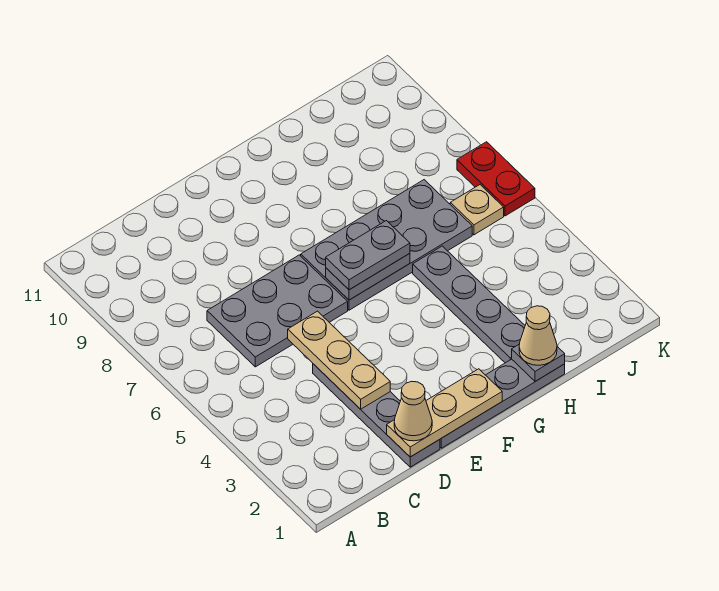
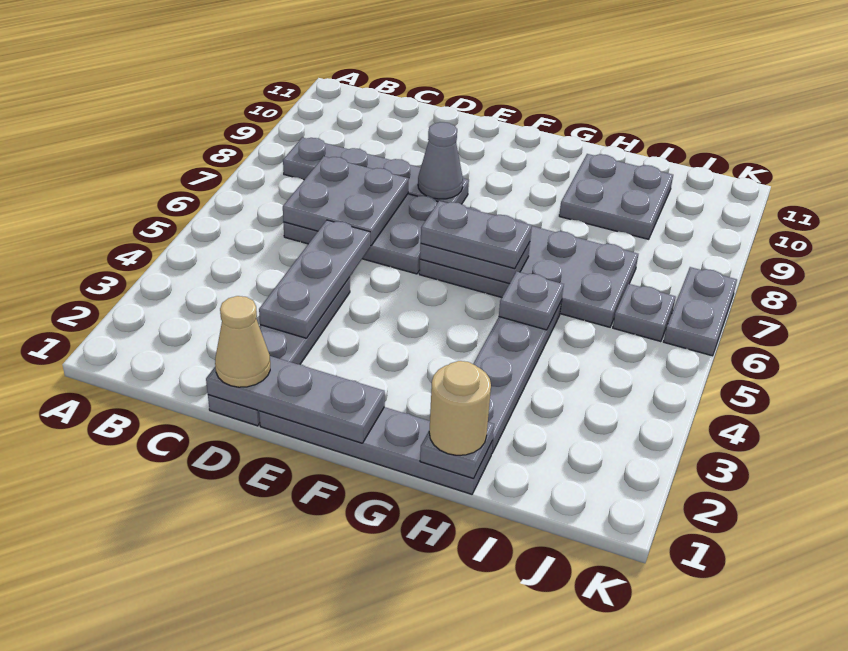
none -> grey 1x4 plate [283,138,469,204]
none -> grey 2x2 plate [283,156,409,246]
tan 1x3 plate [387,369,502,457] -> grey 1x3 plate [206,356,385,443]
tan 1x3 plate [288,311,390,409] -> grey 1x3 plate [259,220,370,338]
none -> grey 1x1 cone [418,122,463,199]
tan 1x1 cone [519,306,557,365] -> tan 1x1 round brick [429,361,491,455]
none -> grey 1x1 plate [499,271,564,330]
none -> grey 2x2 plate [559,154,673,239]
tan 1x1 plate [450,185,504,235] -> grey 1x1 plate [613,284,675,342]
red 1x2 plate [457,142,535,216] -> grey 1x2 plate [664,267,737,356]

